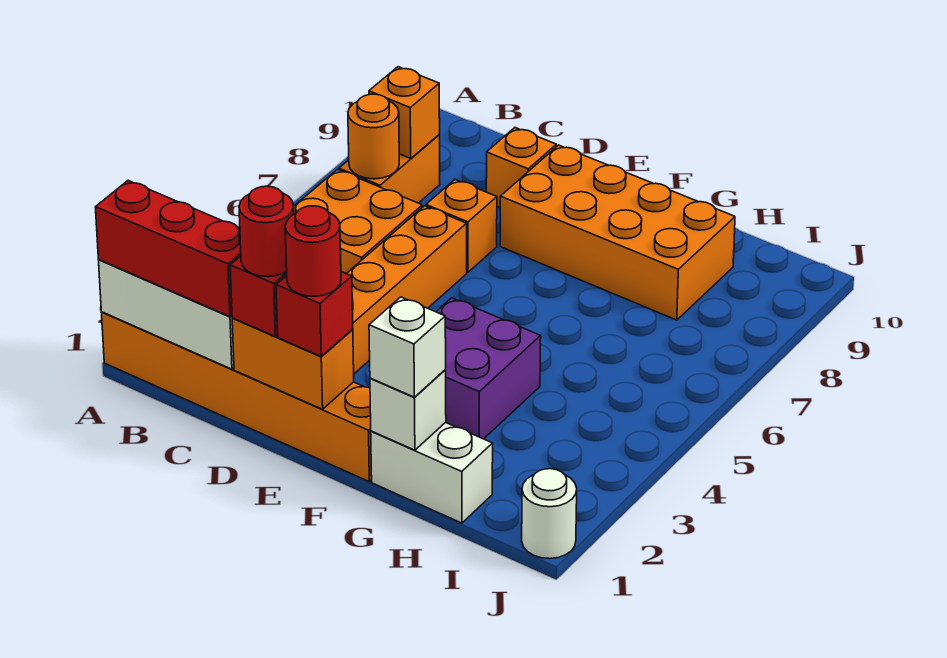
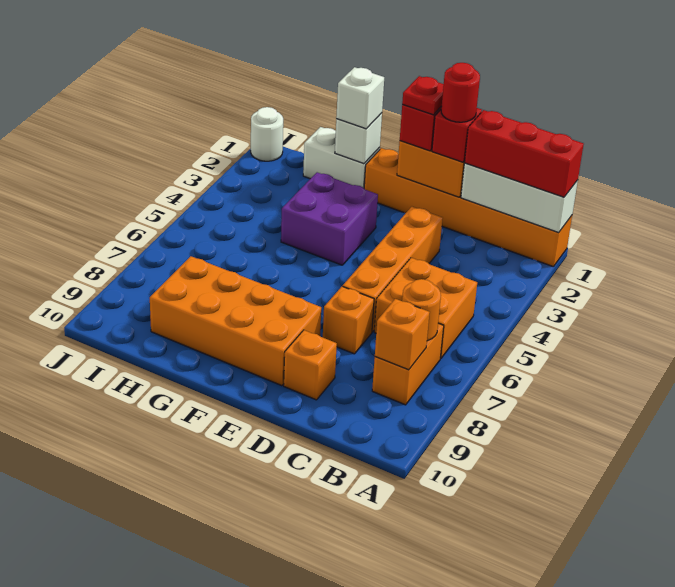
red 1x1 round brick [285,206,341,296] -> red 1x1 plate [402,76,444,115]

